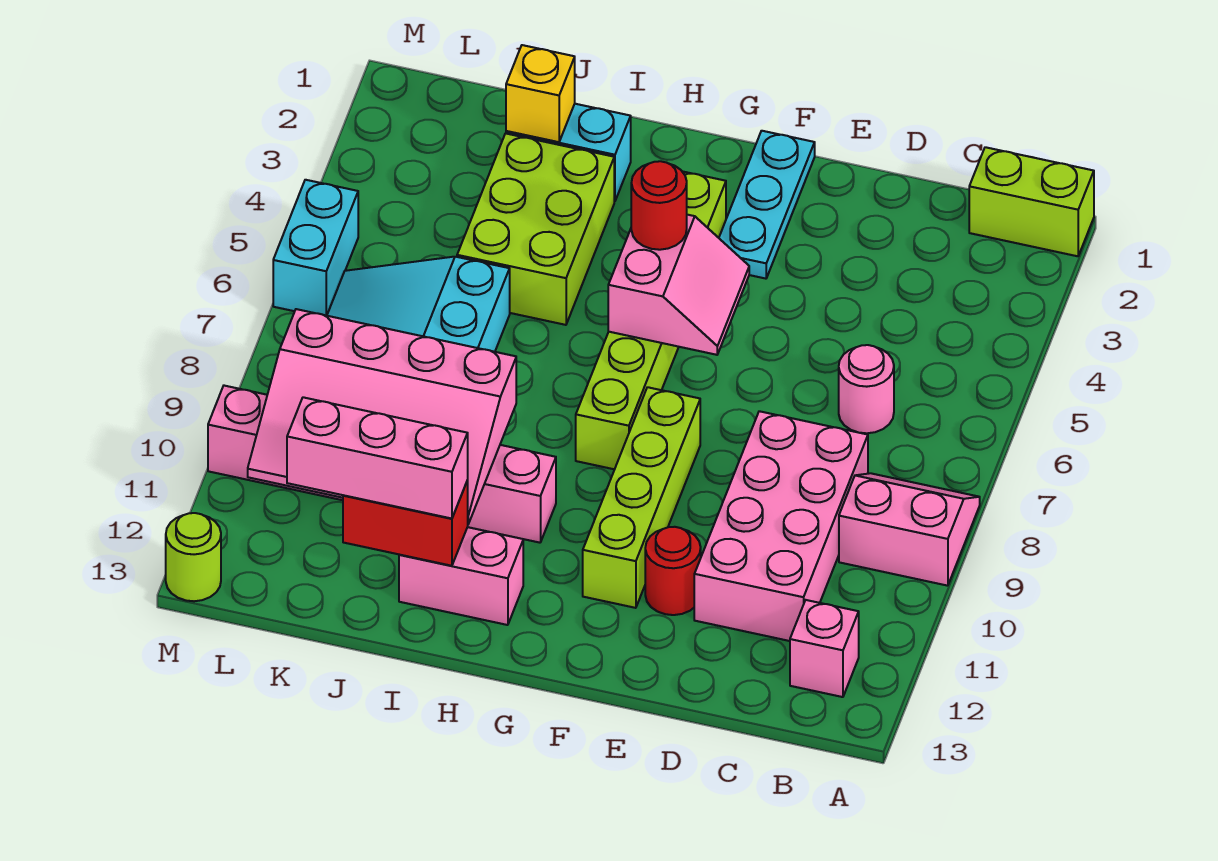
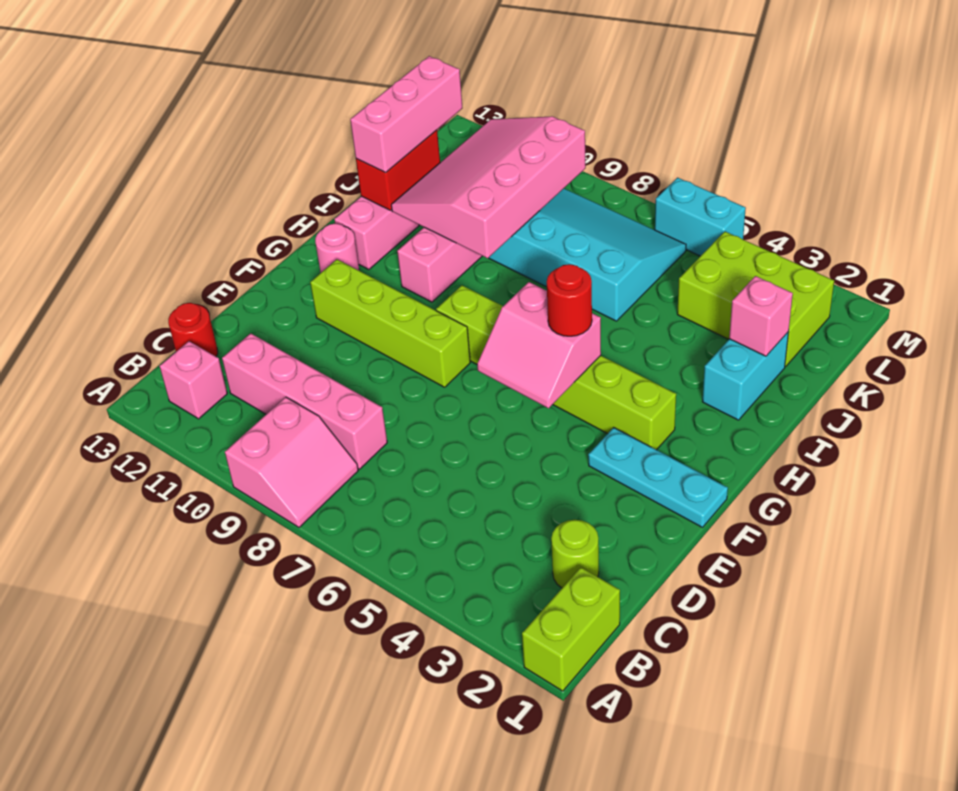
pink 1x1 round brick [839,345,894,433] -> pink 1x1 round brick moved to [315,224,359,272]
pink 2x4 brick [694,411,868,641] -> pink 1x4 brick [222,333,387,469]
red 1x1 round brick [645,527,701,615] -> red 1x1 round brick moved to [168,303,218,356]
lime 2x3 brick [457,133,614,325] -> lime 2x3 brick moved to [677,232,834,367]
yellow 1x1 brick [506,45,575,142] -> pink 1x1 brick [729,276,793,356]
lime 1x1 round brick [166,513,221,601] -> lime 1x1 round brick moved to [551,520,599,588]

